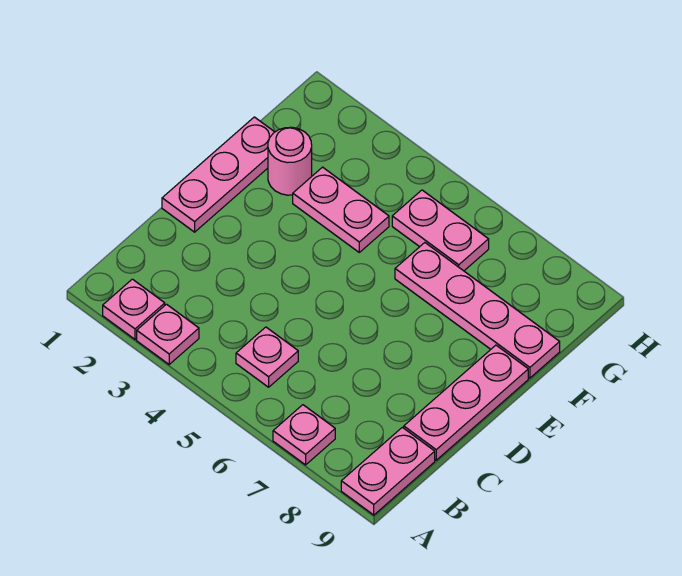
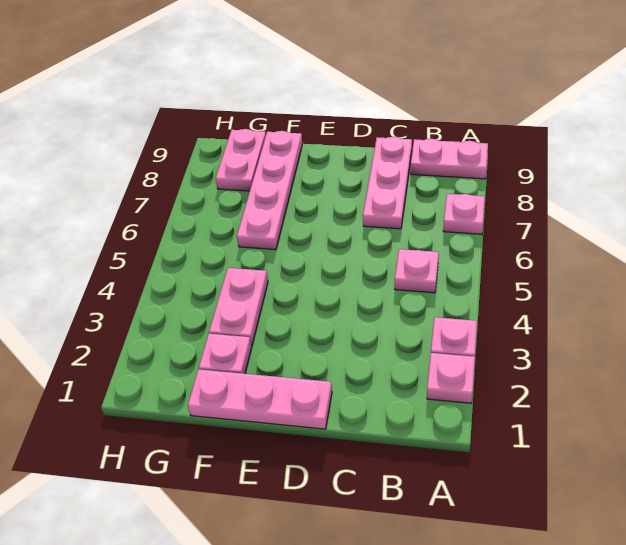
pink 1x3 plate [404,345,528,460] -> pink 1x3 plate turned to [363,137,412,229]
pink 1x1 round brick [268,127,312,195] -> pink 1x1 plate [199,334,252,374]
pink 1x2 plate [392,190,489,271] -> pink 1x2 plate moved to [216,129,266,191]

